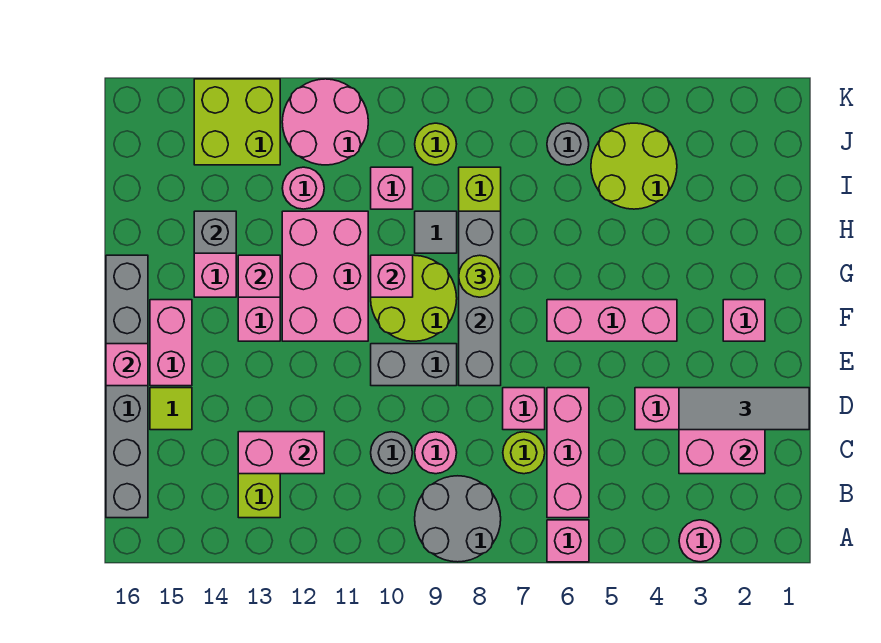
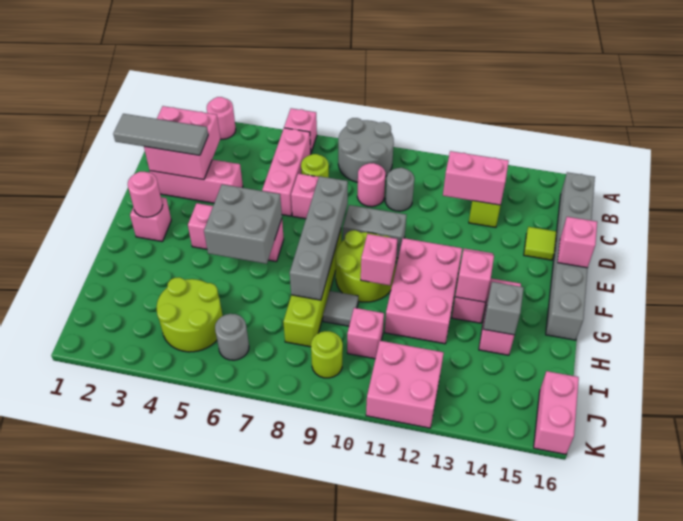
pink 1x2 brick [150,300,192,386] -> pink 1x2 brick moved to [534,371,579,454]
none -> grey 2x2 brick [204,184,282,264]
lime 1x1 round brick [459,255,501,297] -> none
pink 1x1 round brick [282,167,324,209] -> pink 1x1 round brick moved to [128,172,163,217]
pink 2x2 round brick [282,79,368,165] -> pink 2x2 brick [366,341,444,428]
lime 2x2 brick [194,79,280,165] -> none

